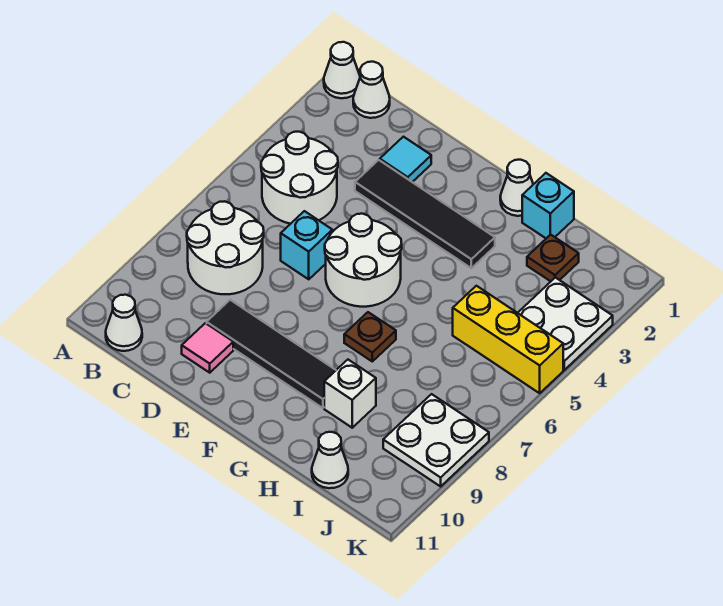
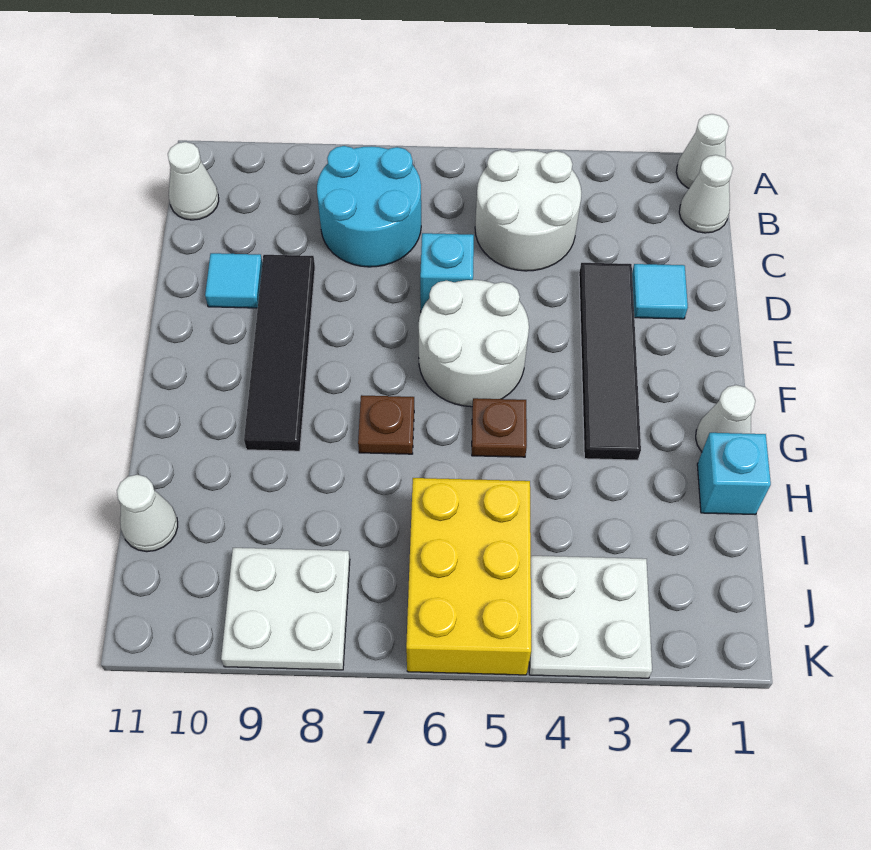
white 2x2 round brick [187,201,264,294] -> cyan 2x2 round brick [317,146,421,267]
pink 1x1 tile [182,323,233,373] -> cyan 1x1 tile [205,253,262,308]
white 1x1 brick [324,360,376,428] -> none
brown 1x1 plate [527,235,579,281] -> brown 1x1 plate moved to [472,398,527,457]
yellow 1x3 brick [453,286,563,393] -> yellow 2x3 brick [406,478,531,675]

